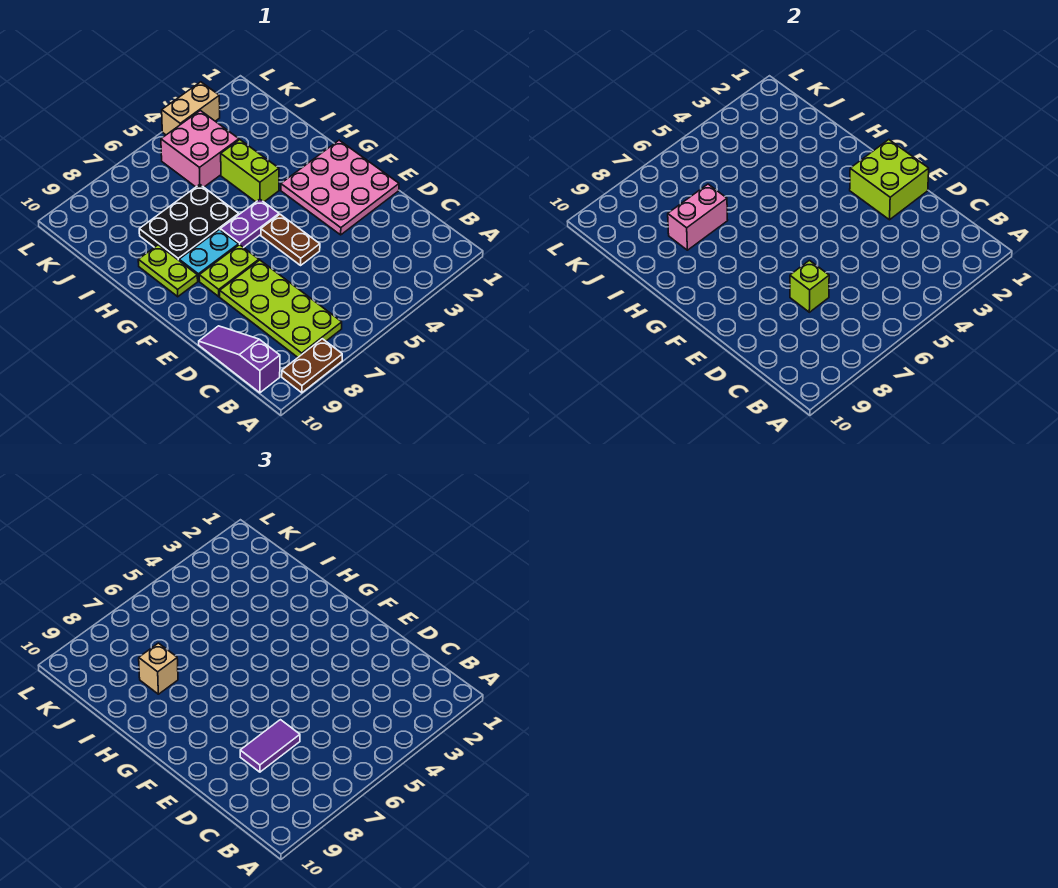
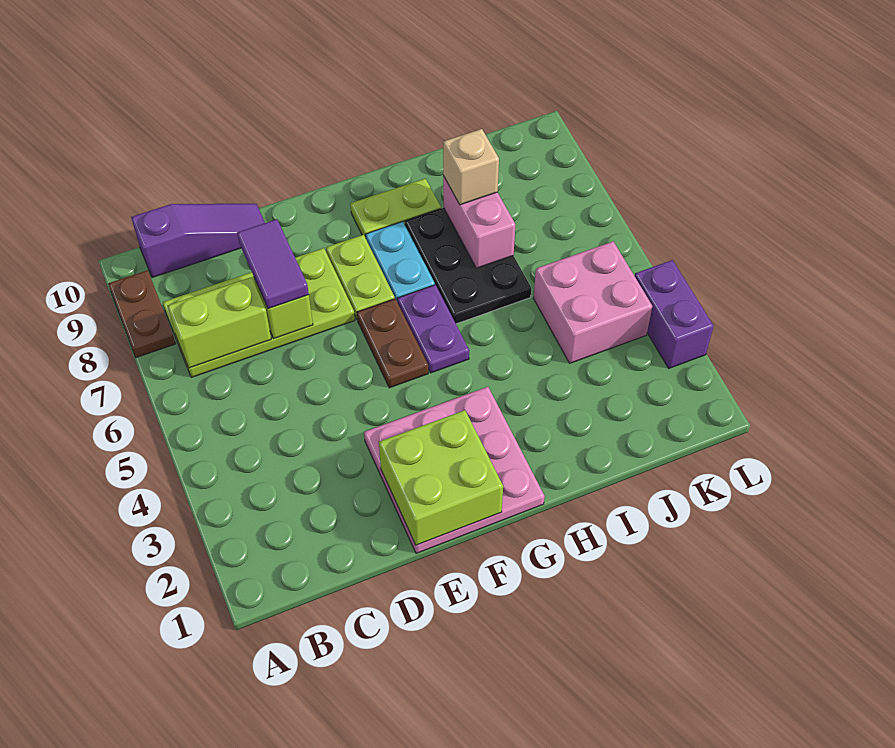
brown 1x2 plate [261,214,320,265] -> brown 1x2 plate turned to [357,299,428,388]
lime 1x2 brick [221,140,279,202] -> lime 1x2 brick moved to [168,277,271,368]
tan 1x2 brick [162,82,220,135] -> purple 1x2 brick [635,260,714,368]

